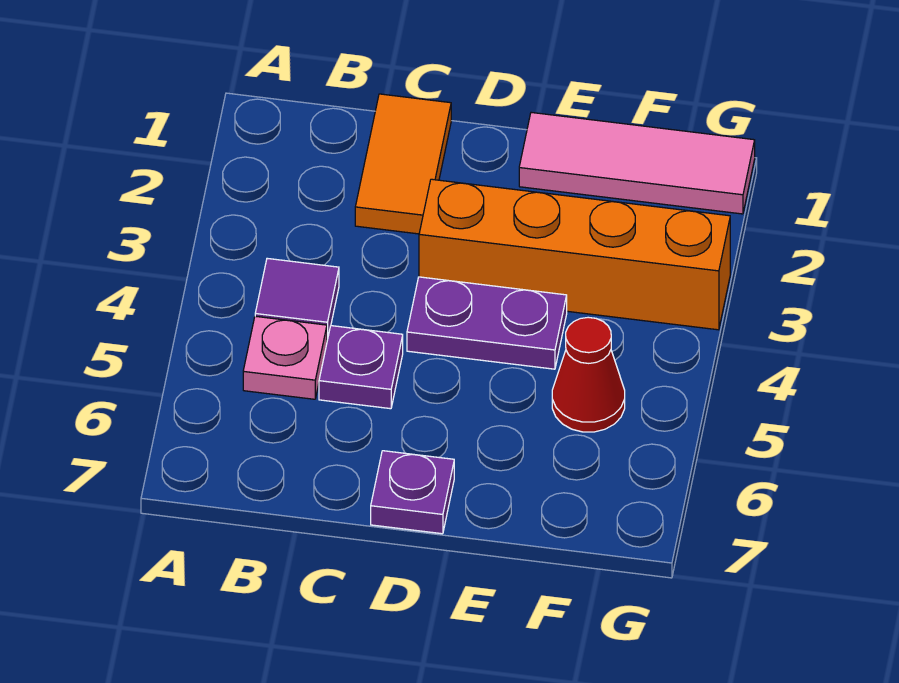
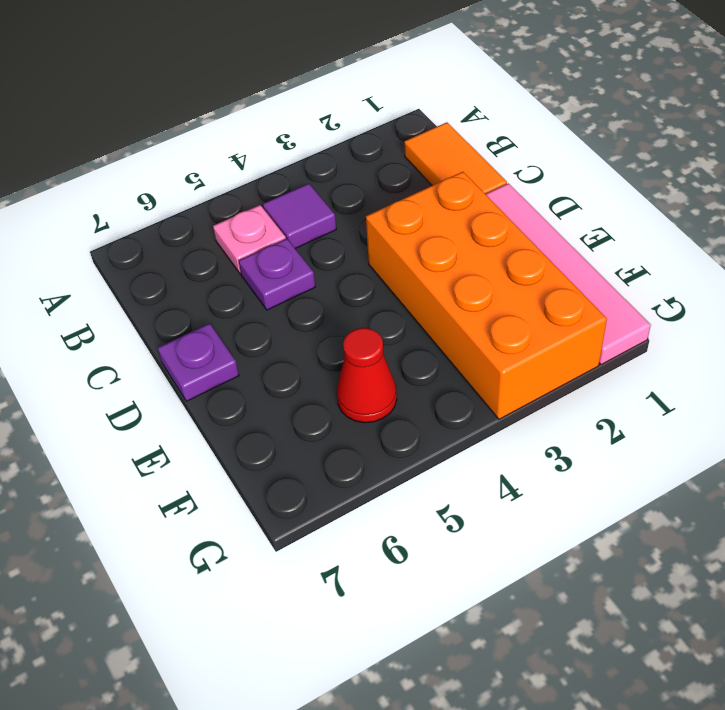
orange 1x2 tile [355,94,451,234] -> orange 1x2 tile turned to [404,122,507,194]
orange 1x4 brick [419,179,730,330] -> orange 2x4 brick [366,172,607,419]
purple 1x2 plate [407,277,567,369] -> none
pink 1x3 tile [519,112,755,214] -> pink 1x4 tile [486,183,651,365]

